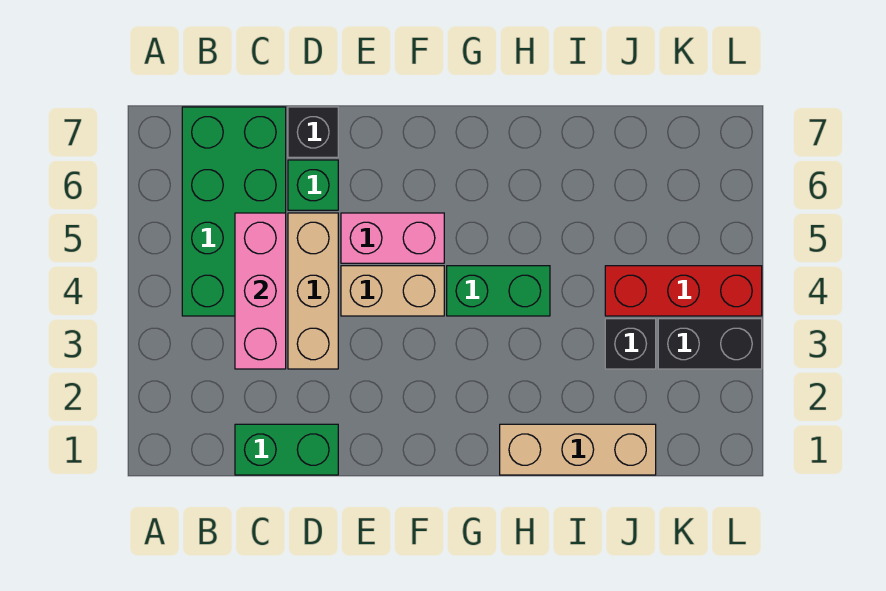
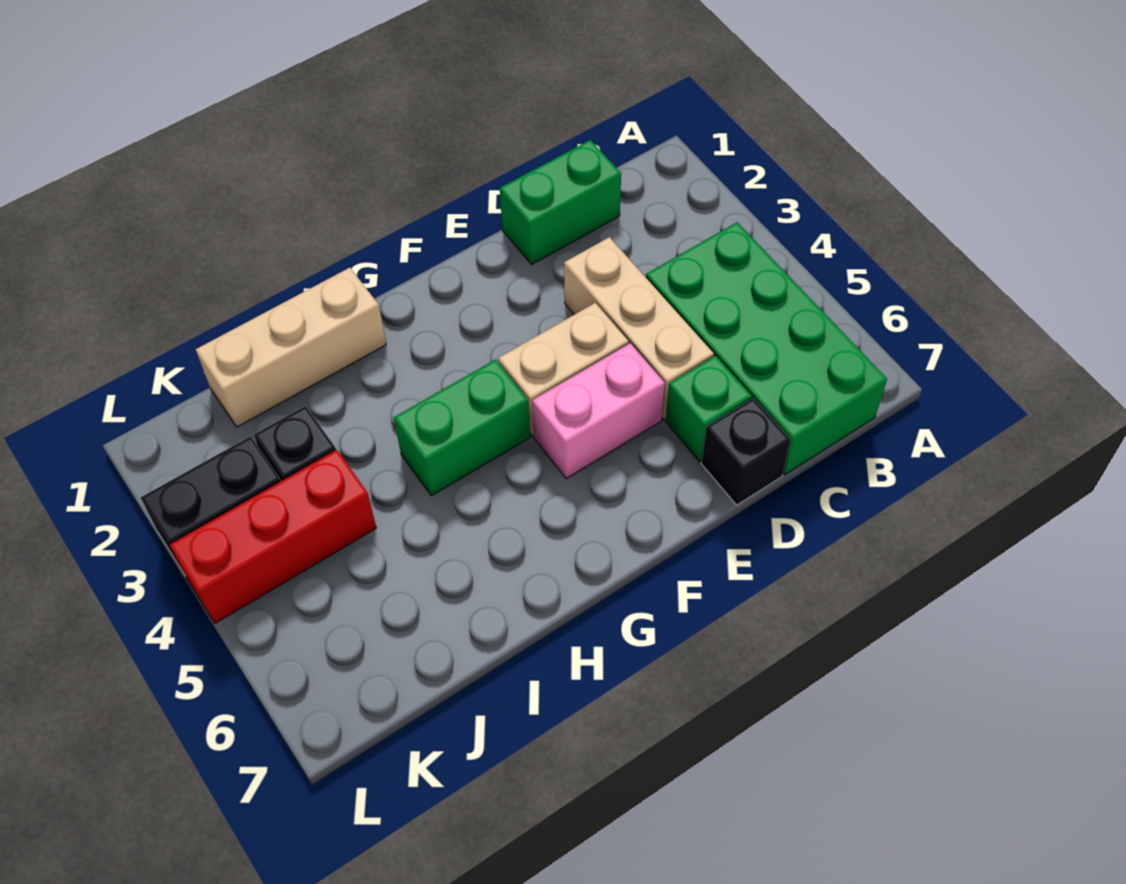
pink 1x3 brick [235,213,286,369] -> none

